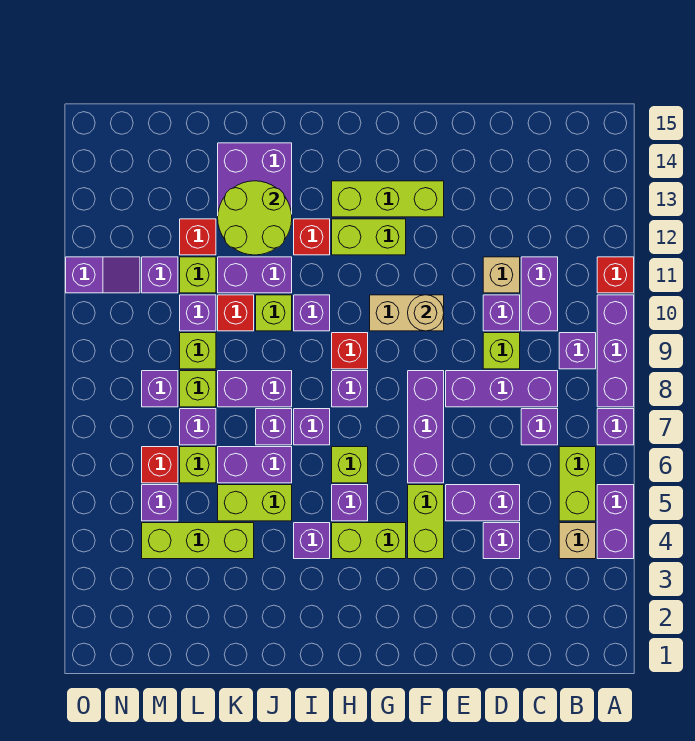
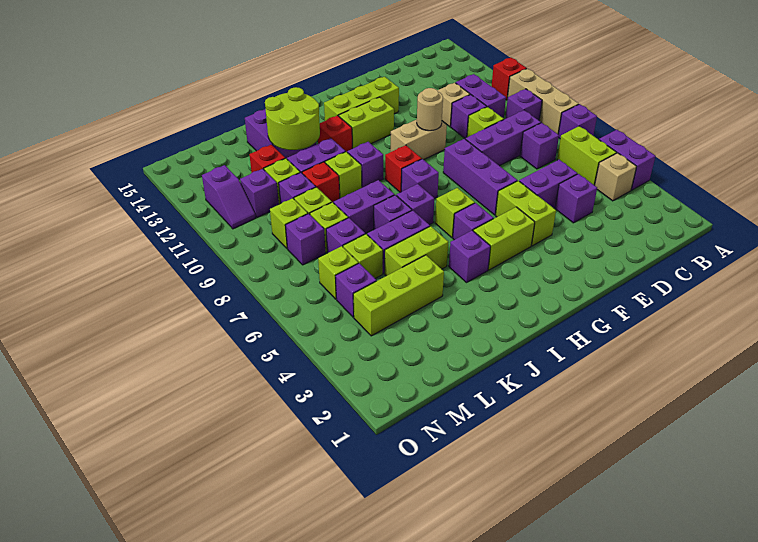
purple 1x3 brick [597,295,634,407] -> tan 1x3 brick [507,69,579,134]
red 1x1 brick [142,447,178,483] -> lime 1x1 brick [318,246,358,299]
none -> lime 1x1 brick [270,198,308,249]
purple 1x2 slope [66,257,140,293] -> purple 1x2 slope turned to [202,165,256,229]

